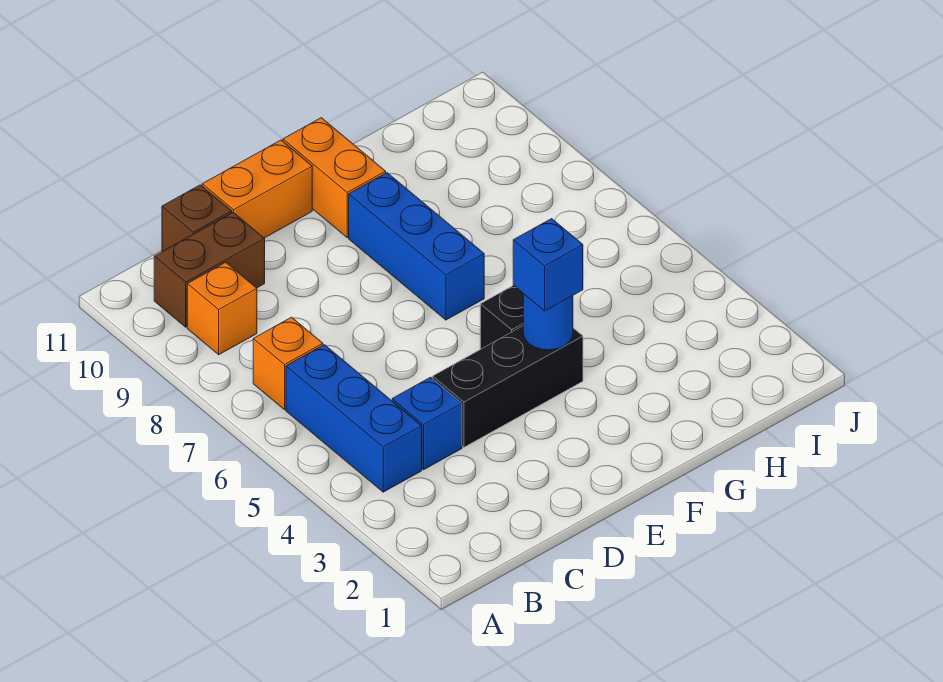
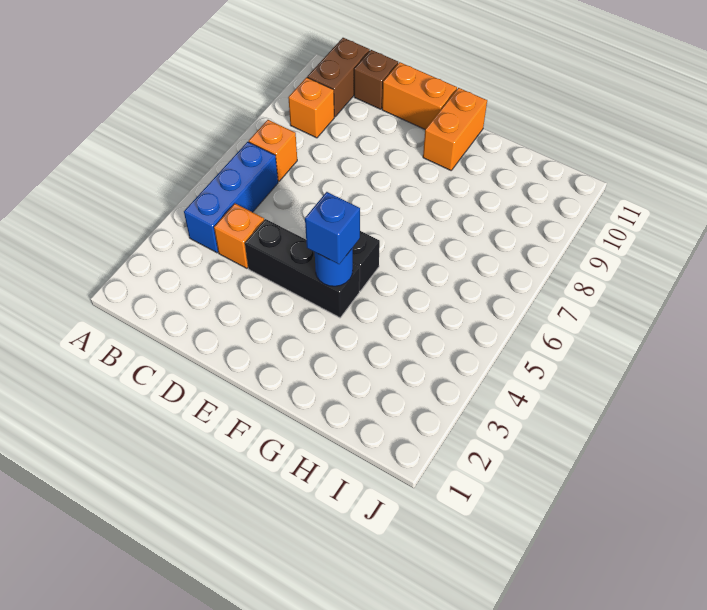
brown 1x2 brick [154,212,265,327] -> brown 1x2 brick turned to [307,38,370,117]
blue 1x1 brick [392,377,462,470] -> orange 1x1 brick [214,204,264,268]
blue 1x3 brick [349,173,484,320] -> none

